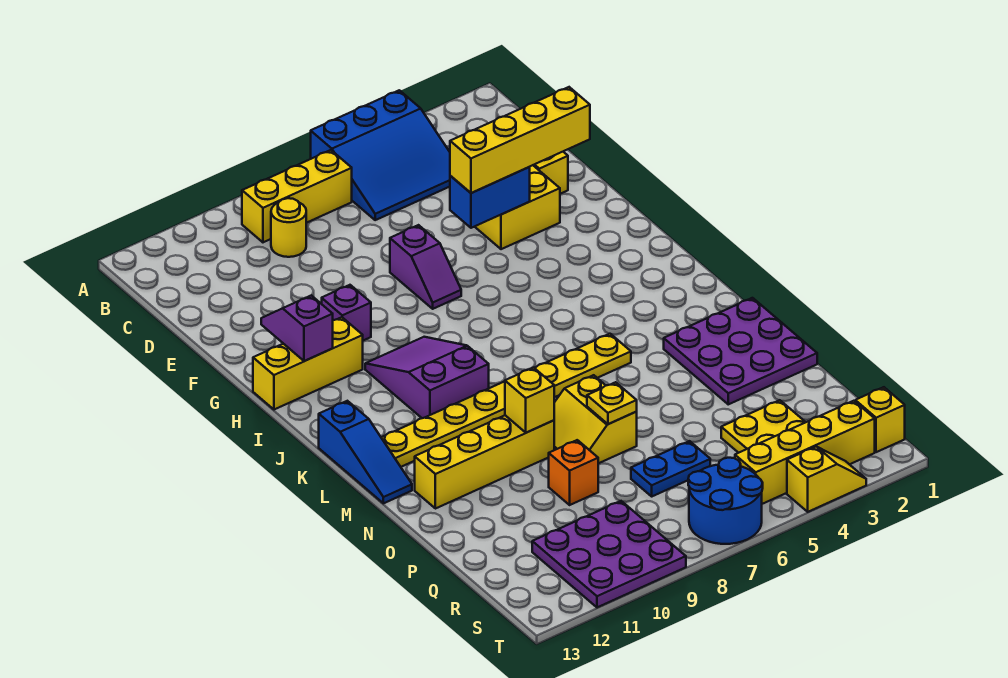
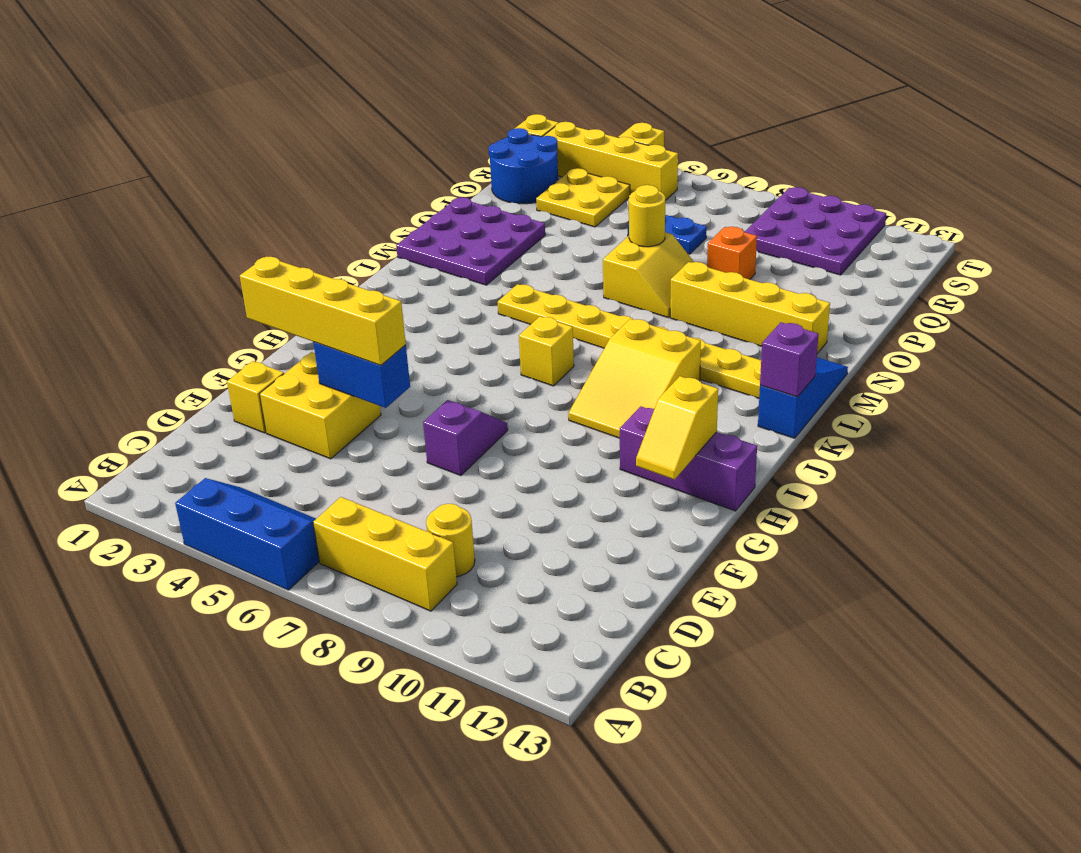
blue 3x3 slope [311,90,450,220] -> blue 2x3 slope [175,478,319,590]
purple 1x1 brick [322,285,371,341] -> purple 1x1 brick moved to [760,322,819,397]
purple 1x2 slope [261,295,333,361] -> yellow 1x2 slope [636,376,718,480]
yellow 1x3 brick [253,317,363,410] -> purple 1x3 brick [620,406,757,511]
purple 2x3 slope [365,337,489,418] -> yellow 2x3 slope [568,319,701,438]
yellow 1x1 brick [505,368,554,433] -> yellow 1x1 brick moved to [519,317,574,386]
yellow 1x1 plate [587,382,637,424] -> yellow 1x1 round brick [629,185,665,247]
blue 2x2 round brick [688,458,763,544] -> blue 2x2 round brick moved to [488,128,558,204]

